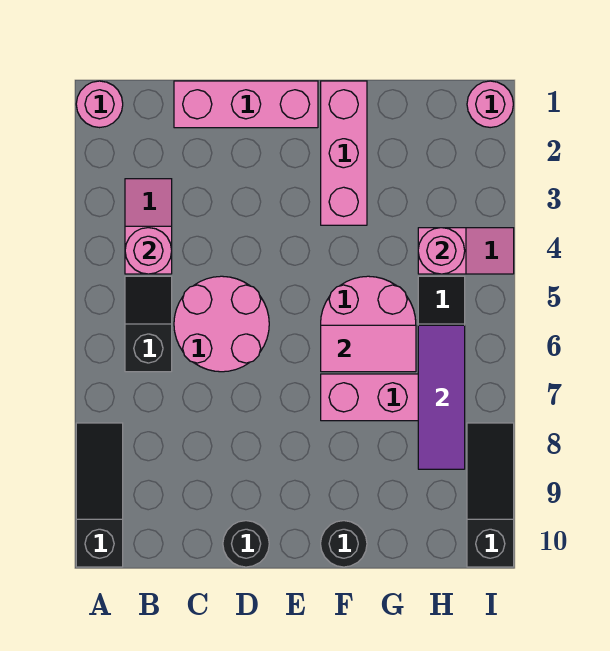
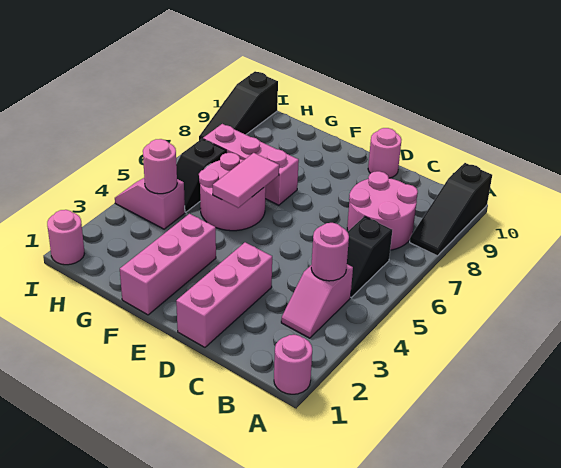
pink 1x3 brick [174,81,318,128] -> pink 1x3 brick turned to [176,242,272,347]
pink 2x2 round brick [174,276,269,372] -> pink 2x2 round brick moved to [347,171,418,250]
black 1x1 round brick [223,521,269,567] -> pink 1x1 round brick [368,128,402,178]
pink 1x2 tile [321,325,416,372] -> pink 1x2 tile turned to [213,153,279,208]
black 1x1 round brick [321,521,367,567] -> none
purple 1x3 tile [418,325,465,469] -> none

